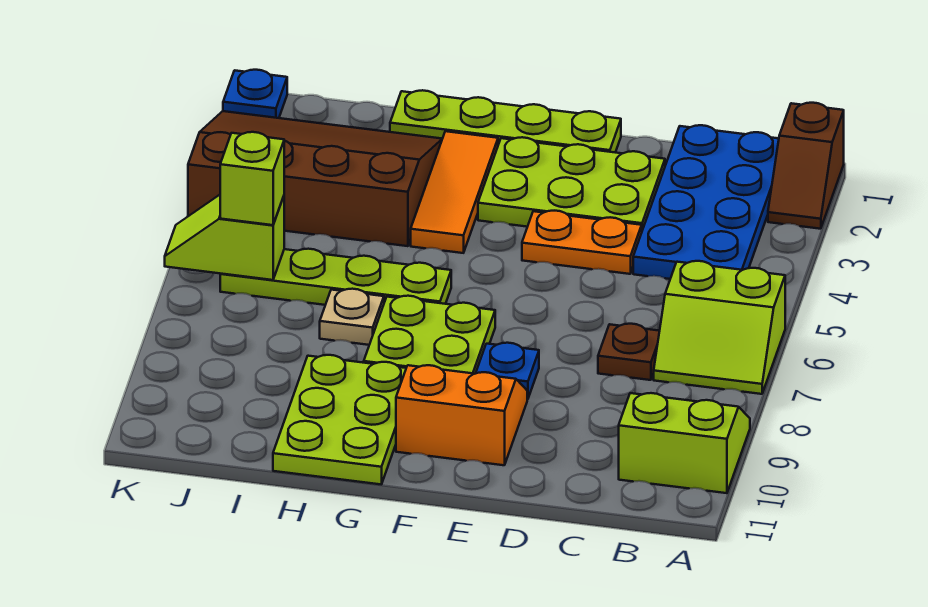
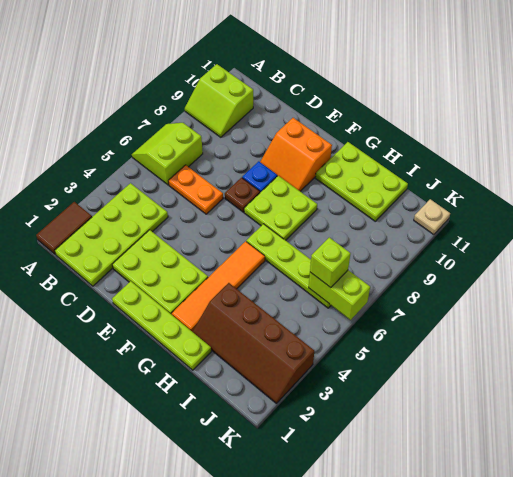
brown 1x2 slope [768,103,844,229] -> brown 1x2 tile [36,202,92,254]
lime 2x2 slope [654,261,785,394] -> lime 2x2 slope turned to [132,123,203,185]
blue 2x4 plate [633,125,779,279] -> lime 2x4 plate [55,183,168,286]
brown 1x1 plate [598,324,660,380] -> brown 1x1 plate moved to [225,178,260,212]
orange 1x2 plate [522,211,642,274] -> orange 1x2 plate moved to [169,165,223,214]
orange 1x3 tile [411,131,498,253] -> orange 1x4 tile [172,241,265,332]
lime 2x3 plate [273,355,406,484] -> lime 2x3 plate turned to [315,142,408,221]
brown 3x4 slope [188,111,442,246] -> brown 2x4 slope [193,283,314,403]
tan 1x1 plate [320,289,384,345] -> tan 1x1 plate moved to [414,199,450,235]
lime 1x2 slope [165,195,284,280] -> lime 1x2 brick [309,270,370,320]
blue 1x1 plate [223,70,287,118] -> none

